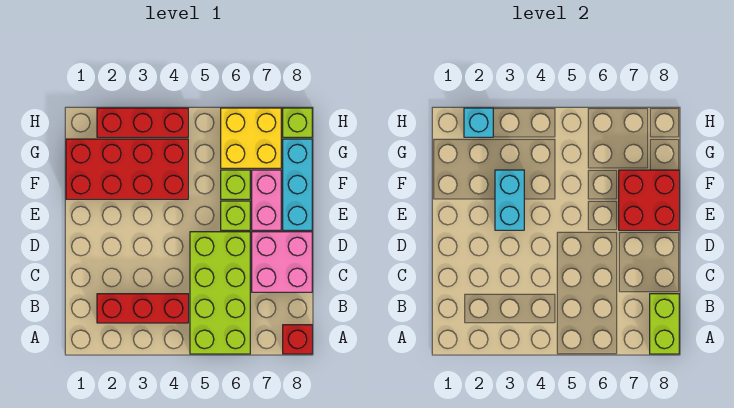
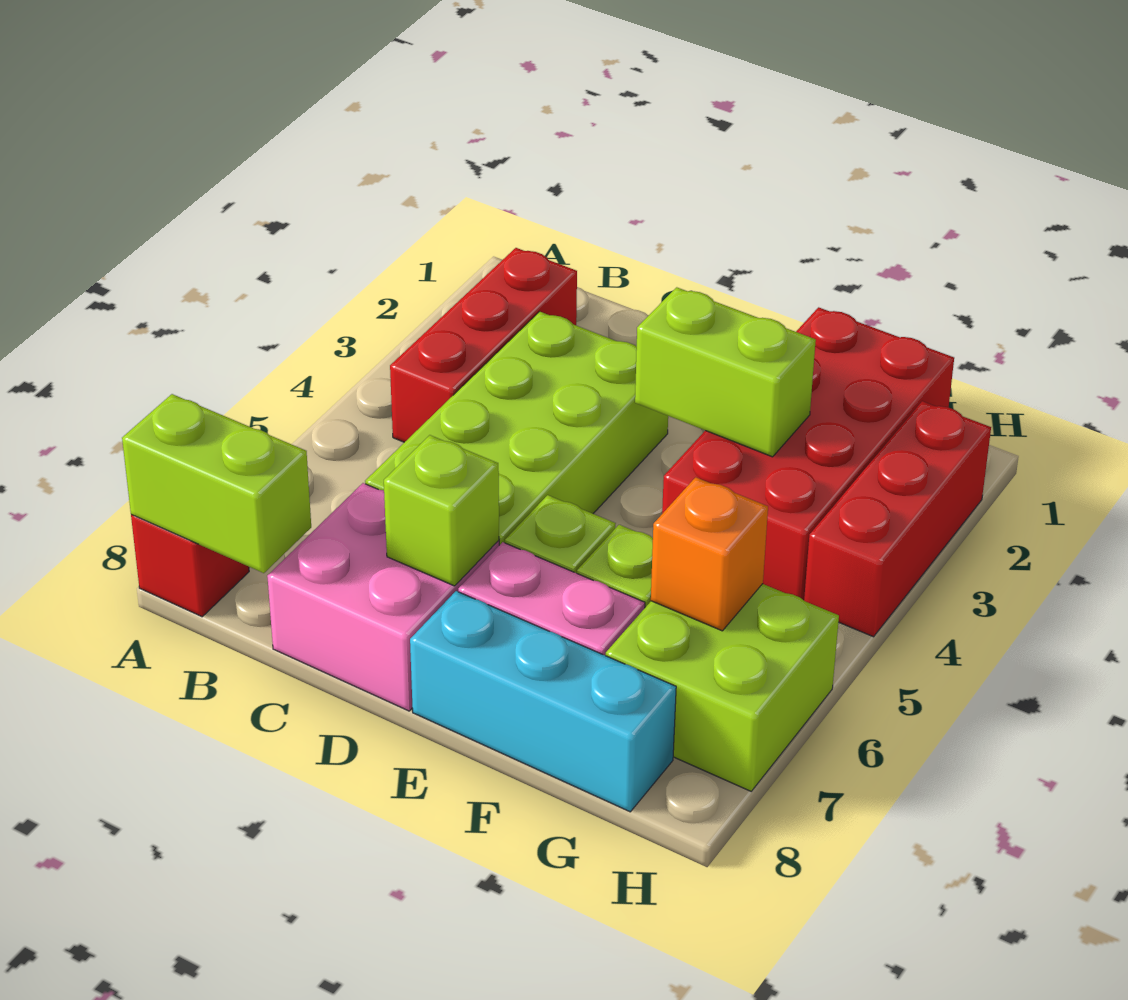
lime 2x4 brick [190,232,250,354] -> lime 2x4 brick turned to [365,311,668,545]
cyan 1x2 brick [495,170,524,230] -> lime 1x2 brick [635,287,816,457]
red 2x2 brick [619,170,679,230] -> none
yellow 2x2 brick [221,108,281,168] -> lime 2x2 brick [606,584,839,791]
none -> orange 1x1 brick [651,477,768,631]
cyan 1x1 brick [464,108,493,137] -> none
lime 1x1 brick [283,108,312,137] -> lime 1x1 brick moved to [384,435,499,586]

